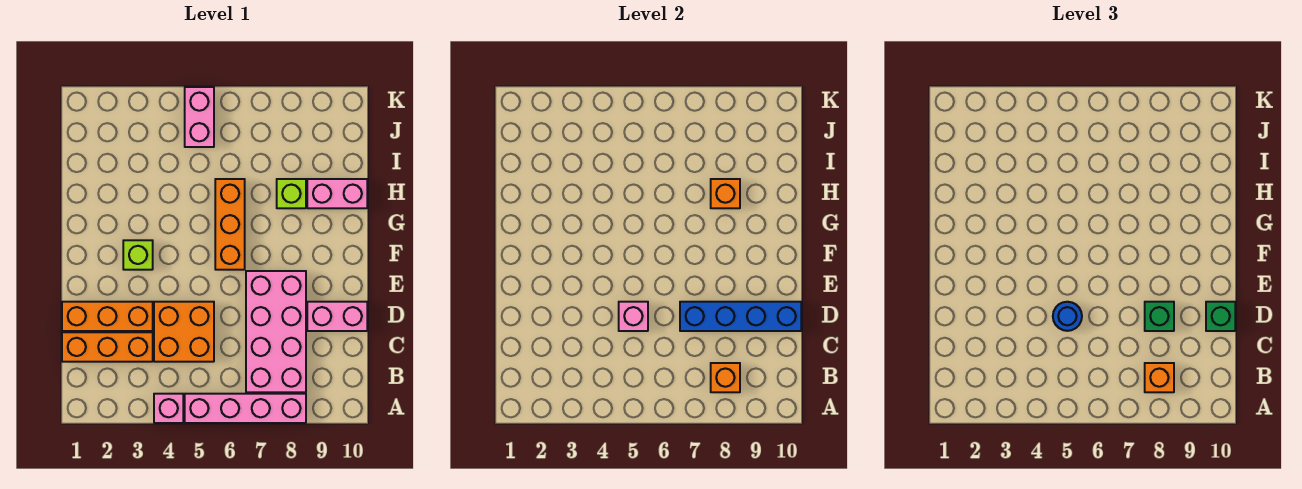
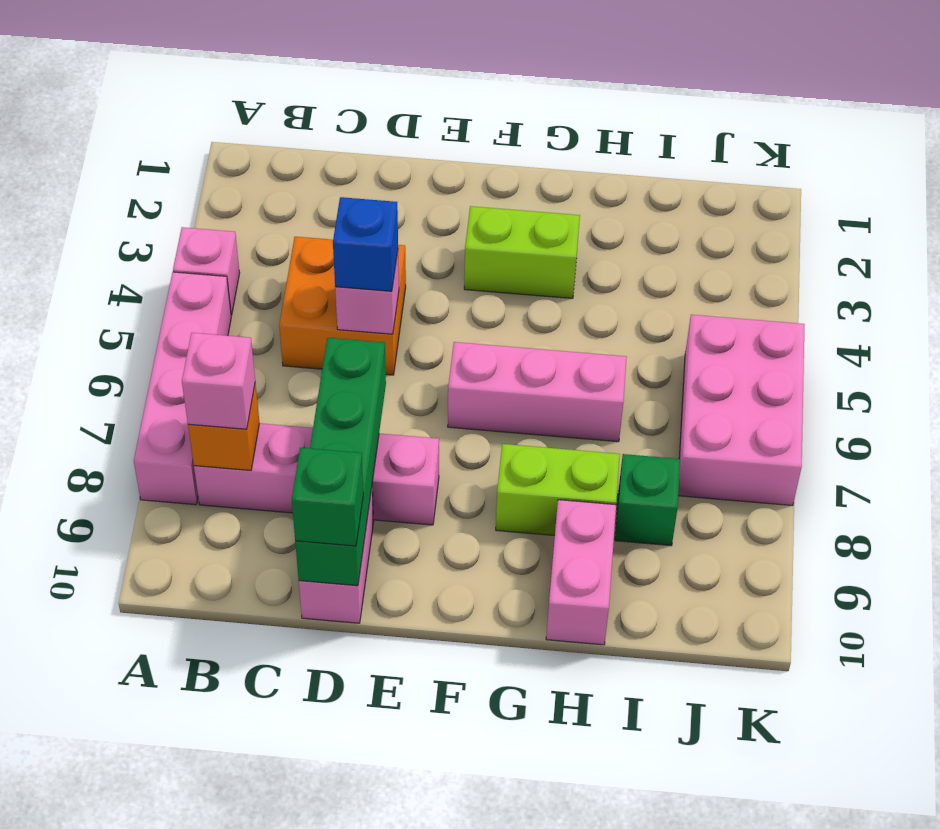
pink 2x4 brick [246,271,306,392] -> pink 1x4 brick [194,423,439,525]
orange 1x1 brick [1145,363,1174,392] -> pink 1x1 brick [182,333,255,429]
orange 1x3 brick [62,332,153,362] -> none
orange 1x3 brick [62,302,153,331] -> none
blue 1x1 round brick [1053,302,1082,331] -> blue 1x1 brick [333,197,398,291]
blue 1x4 brick [680,302,801,331] -> green 1x4 brick [295,338,386,586]
green 1x1 brick [1145,302,1174,331] -> green 1x1 brick moved to [615,454,680,546]
lime 1x1 brick [123,240,153,270] -> lime 1x2 brick [464,206,580,298]
orange 1x3 brick [215,179,245,270] -> pink 1x3 brick [448,342,627,442]
lime 1x1 brick [277,179,306,208] -> lime 1x2 brick [496,444,620,536]
orange 1x1 brick [711,179,740,208] -> none
pink 1x2 brick [185,87,214,147] -> pink 2x3 brick [678,315,805,506]

